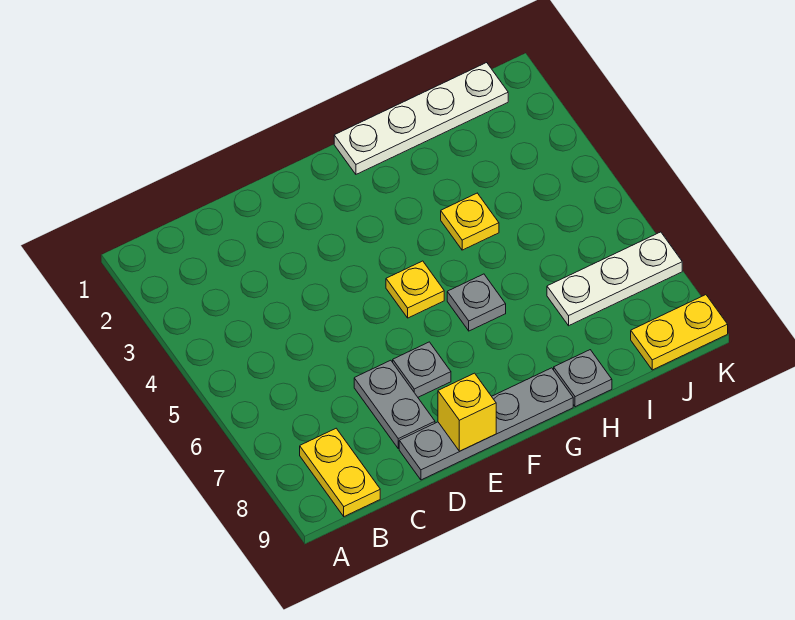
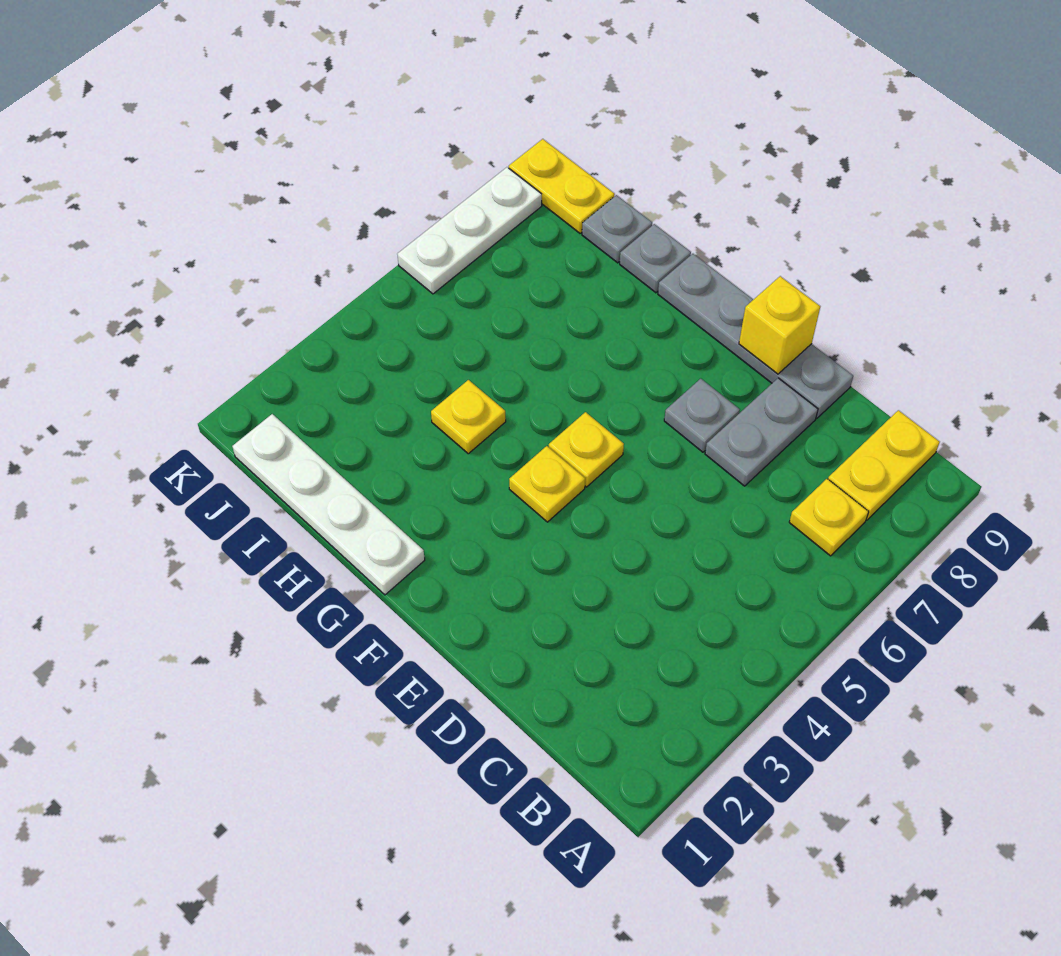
none -> yellow 1x1 plate [789,479,869,556]
none -> yellow 1x1 plate [509,446,585,522]
grey 1x1 plate [447,274,506,331] -> grey 1x1 plate moved to [582,195,652,263]
white 1x3 plate [547,232,682,326] -> white 1x3 plate turned to [397,167,542,294]

